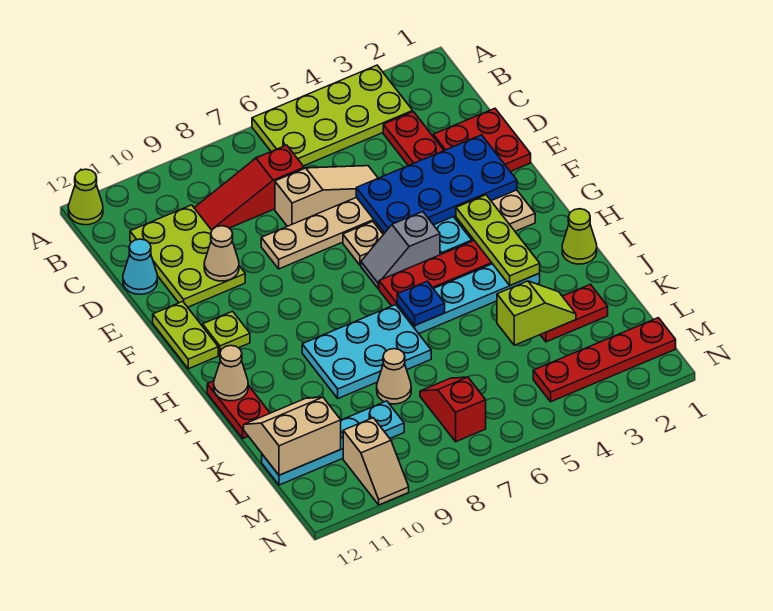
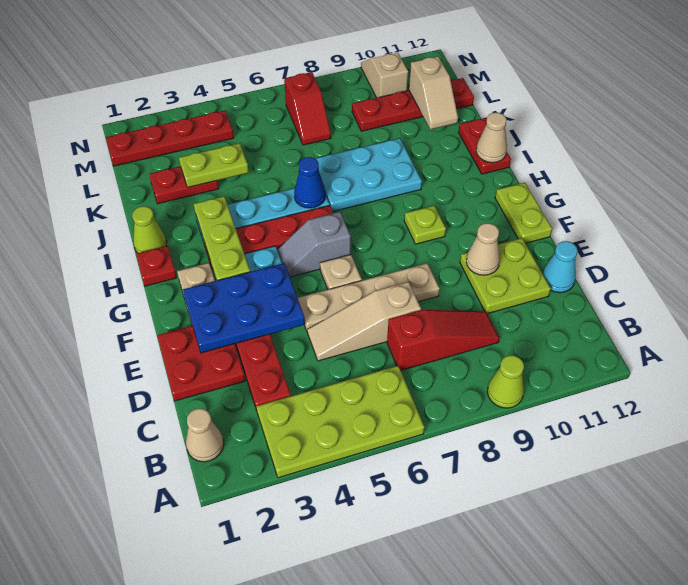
lime 1x1 cone [68,169,103,225] -> lime 1x1 cone moved to [487,355,524,408]
lime 2x3 plate [130,205,245,307] -> lime 2x2 plate [460,238,551,314]
blue 2x4 plate [356,135,517,233] -> blue 2x3 plate [183,263,305,353]
grey 1x2 slope [361,212,440,289] -> grey 1x2 slope turned to [278,212,351,277]
lime 1x1 plate [203,311,250,355] -> lime 1x1 plate moved to [404,206,446,244]
none -> red 1x1 plate [136,246,177,286]
blue 1x1 plate [397,281,445,325] -> blue 1x1 cone [294,157,326,208]
lime 1x2 slope [497,281,576,345] -> lime 1x2 plate [179,143,249,188]
tan 1x1 cone [377,349,411,404] -> tan 1x1 cone moved to [186,409,224,462]
tan 2x2 slope [244,397,341,475] -> tan 1x2 slope [409,56,458,129]
cyan 1x4 plate [262,401,404,485] -> red 1x4 plate [352,78,474,131]

